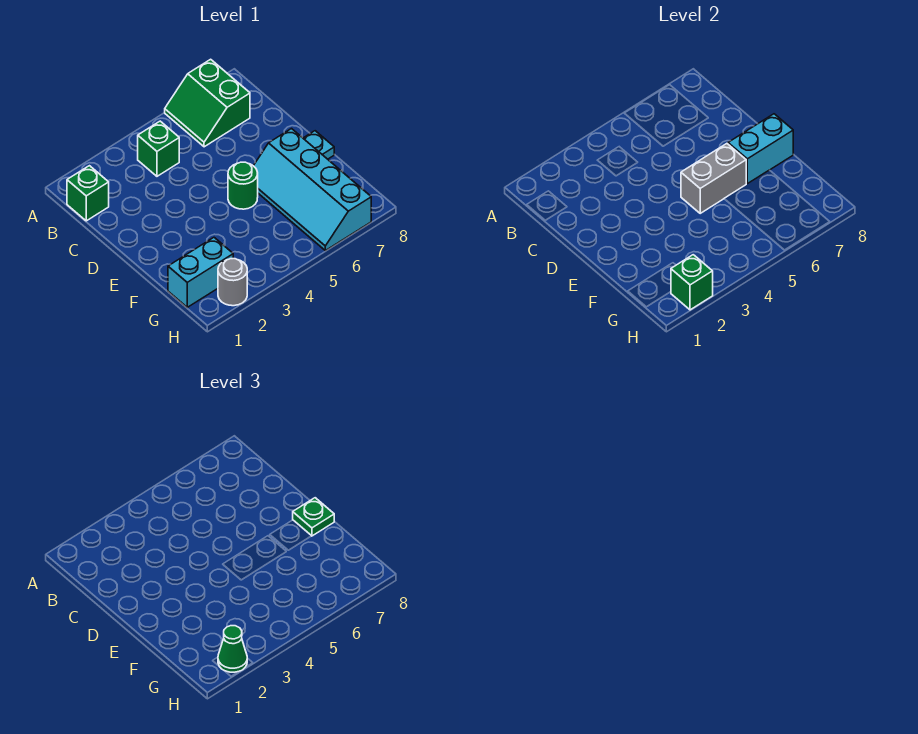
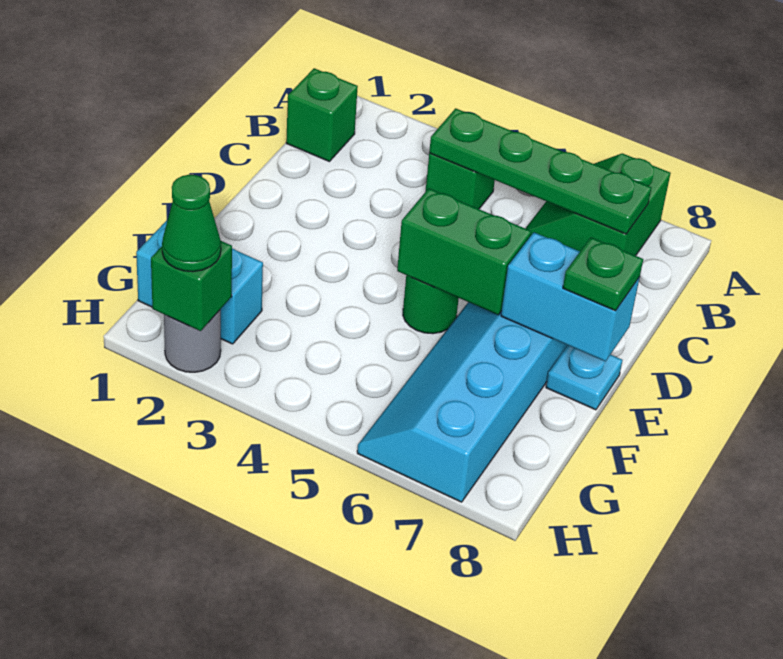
none -> green 1x4 plate [429,108,651,234]
grey 1x2 brick [681,144,746,213] -> green 1x2 brick [397,189,531,315]

